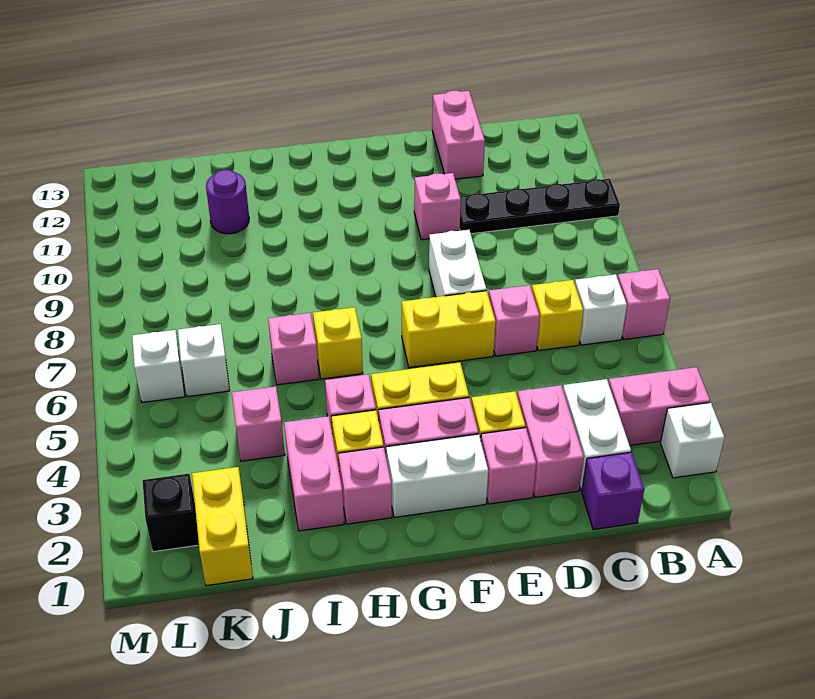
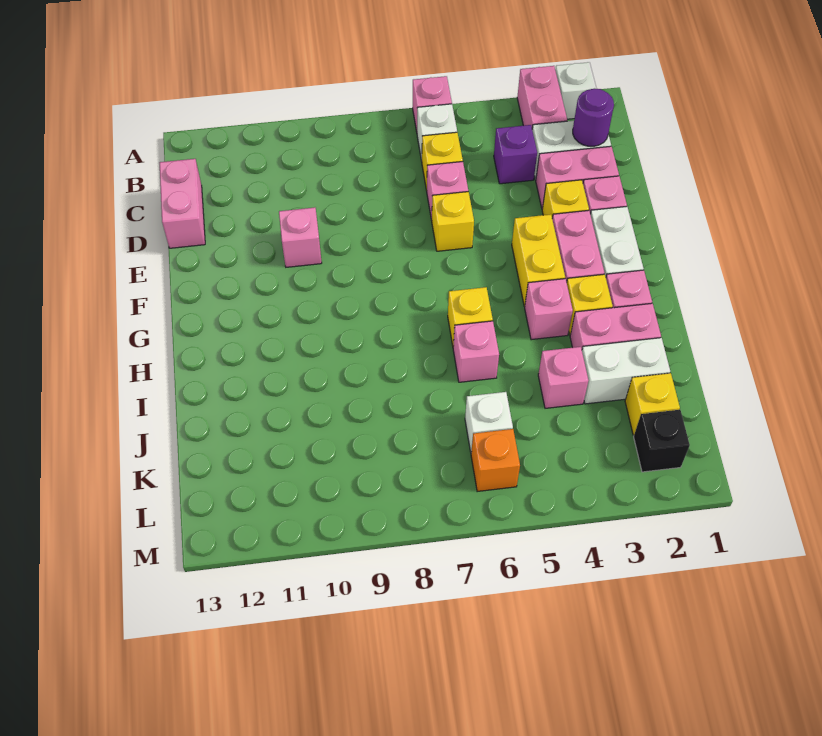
black 1x4 plate [460,179,620,234] -> none
purple 1x1 brick [582,452,644,530] -> purple 1x1 brick moved to [494,125,537,184]
pink 1x2 brick [432,91,485,179] -> pink 1x2 brick turned to [160,159,205,248]
yellow 1x2 brick [402,291,496,368] -> yellow 1x1 brick [432,192,474,251]
white 1x2 brick [429,230,486,297] -> white 1x2 brick moved to [582,338,670,404]
purple 1x1 round brick [206,170,249,234] -> purple 1x1 round brick moved to [573,88,614,146]
yellow 1x2 brick [192,467,253,586] -> yellow 1x1 brick [625,373,680,435]
white 1x1 brick [132,330,185,402] -> orange 1x1 brick [471,429,520,492]

